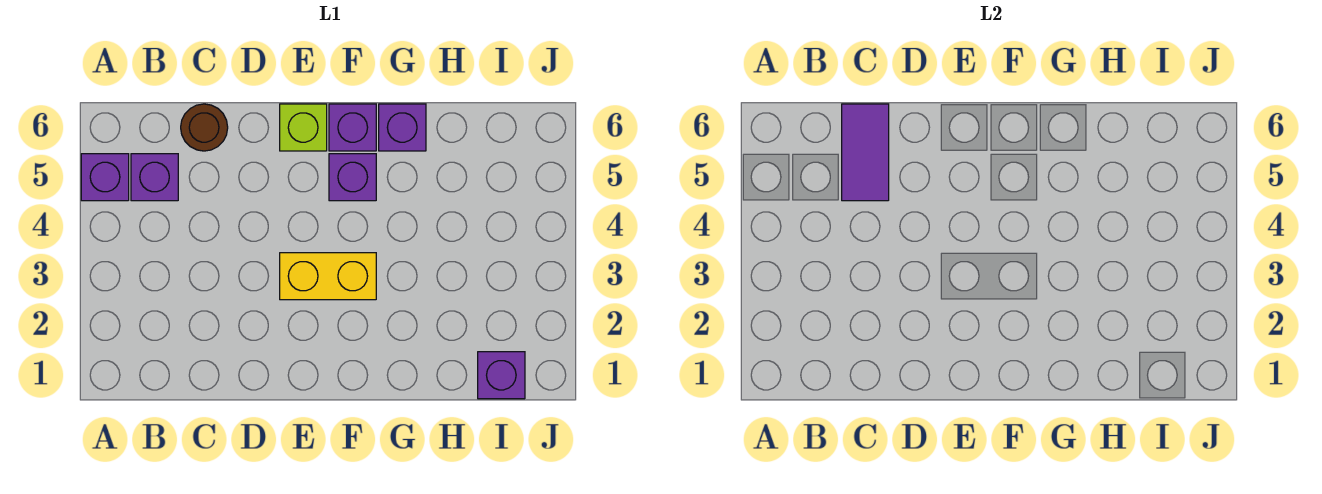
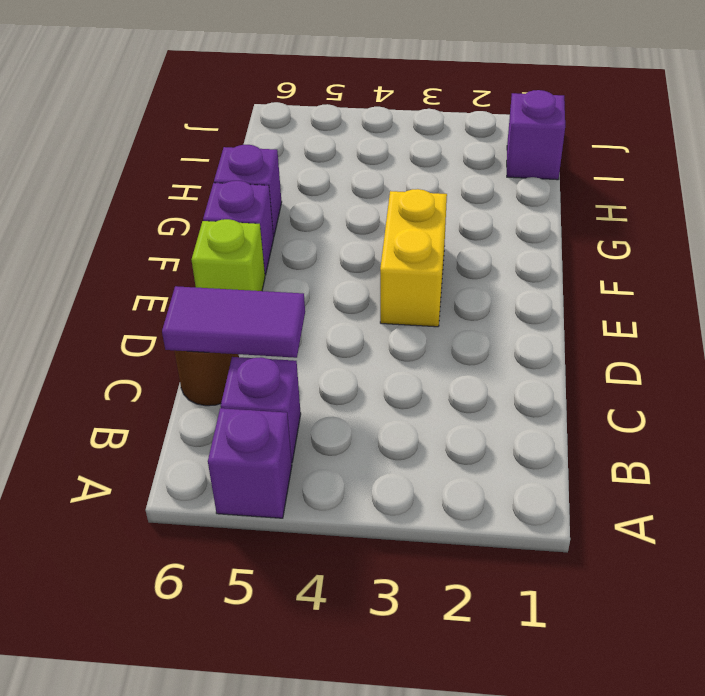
purple 1x1 brick [329,154,376,201] -> none

